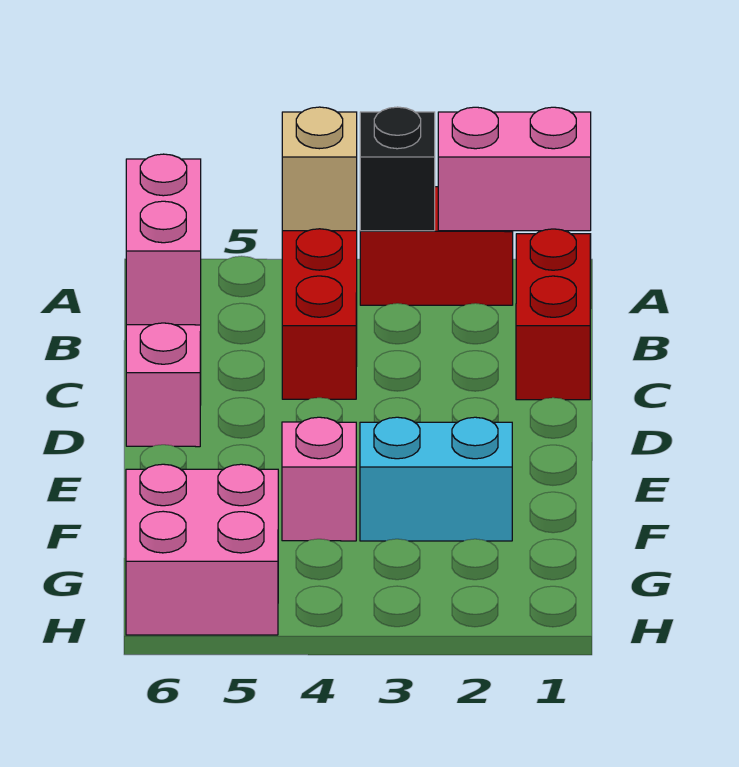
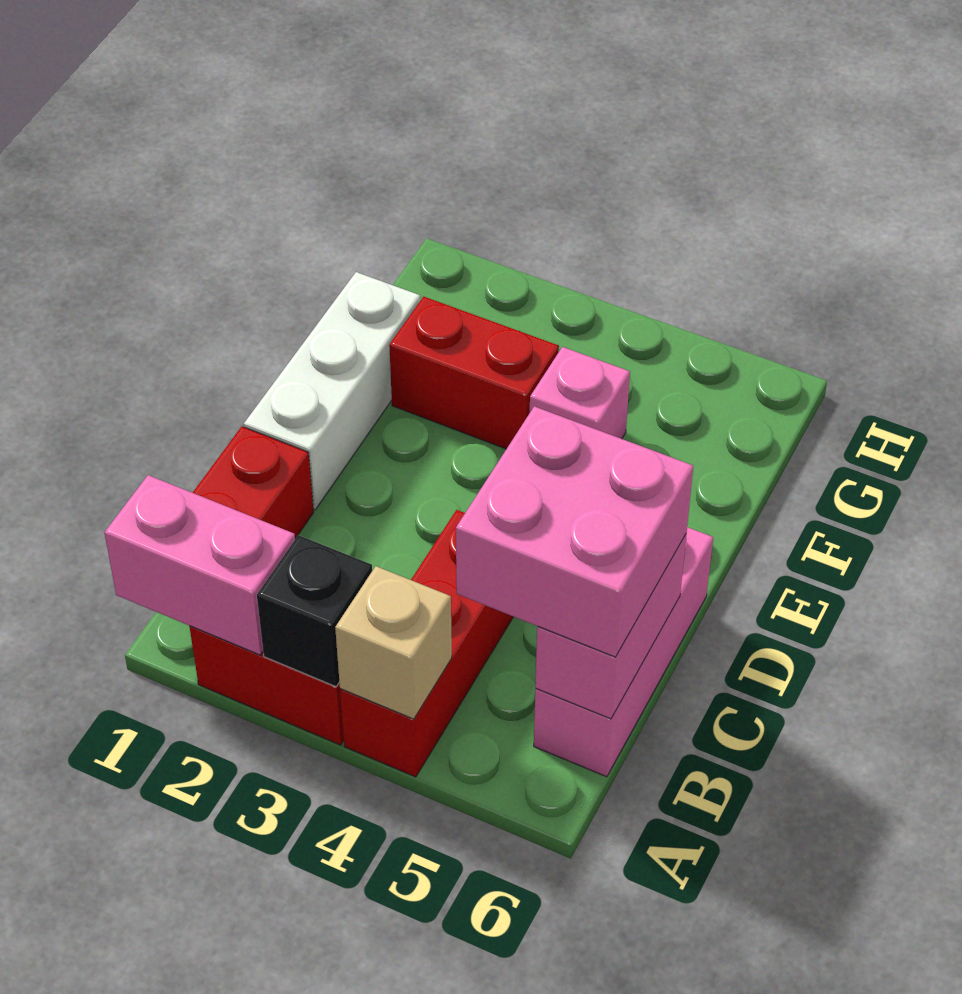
none -> white 1x3 brick [244,272,420,510]
cyan 1x2 brick [360,417,512,541] -> red 1x2 brick [389,297,559,449]
pink 2x2 brick [126,464,278,635] -> pink 2x2 brick moved to [456,406,693,657]

